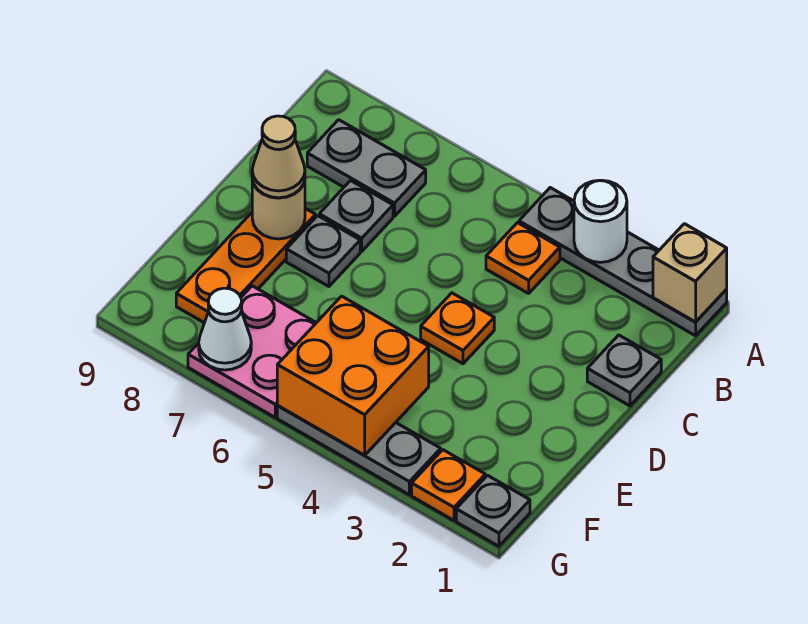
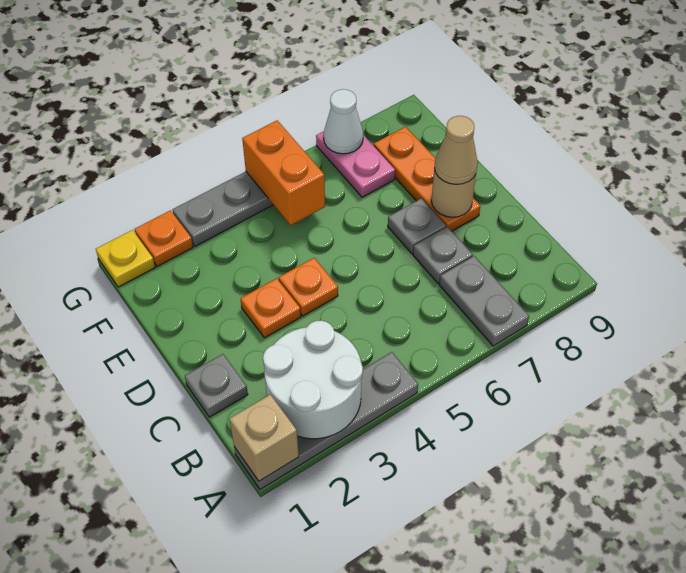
white 1x1 round brick [574,180,627,262] -> white 2x2 round brick [263,320,363,439]
orange 1x1 plate [486,223,560,293] -> orange 1x1 plate moved to [240,278,301,338]
grey 1x2 plate [307,120,426,216] -> grey 1x2 plate turned to [439,256,529,346]
orange 2x2 brick [277,296,429,455] -> orange 1x2 brick [242,120,325,225]
pink 2x2 plate [188,286,316,417] -> pink 1x2 plate [316,131,395,197]
grey 1x1 plate [456,475,530,546] -> yellow 1x1 plate [96,230,155,287]

